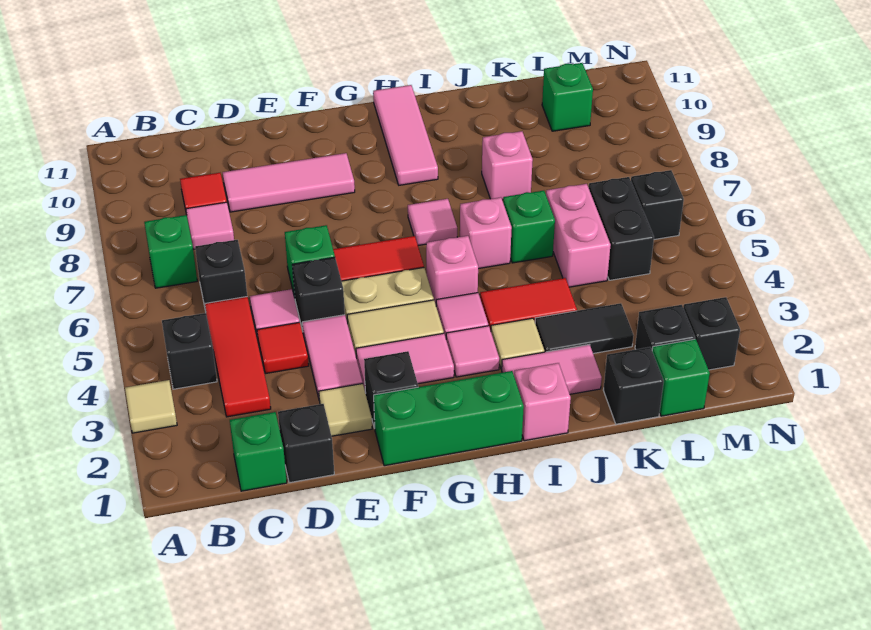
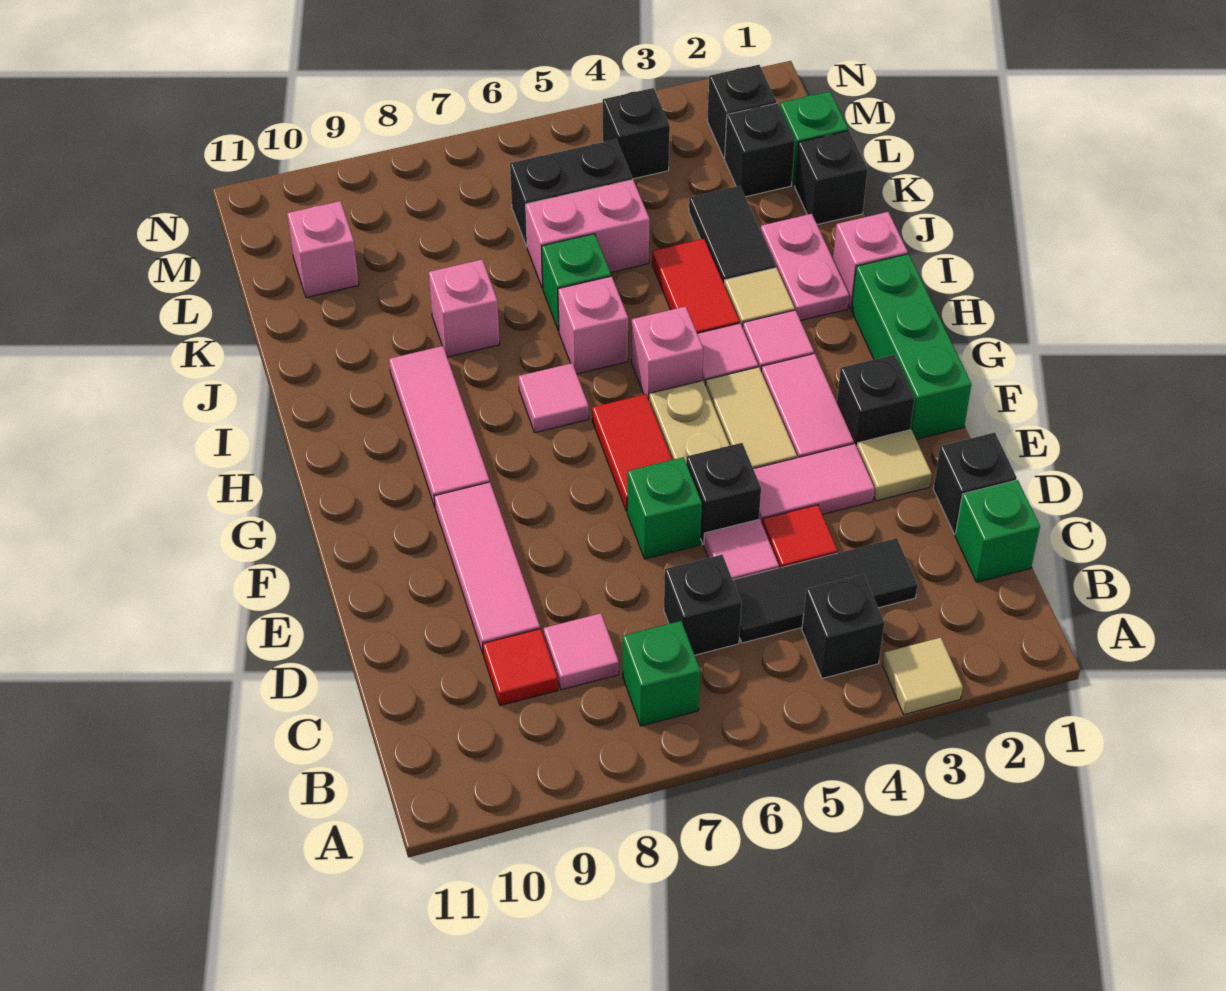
red 1x3 tile [205,297,271,417] -> black 1x3 tile [733,538,918,643]
pink 1x3 tile [373,85,438,185] -> pink 1x3 tile turned to [389,346,490,507]
pink 1x2 tile [502,345,602,394] -> pink 1x2 plate [761,214,849,321]
green 1x1 brick [542,63,593,131] -> pink 1x1 brick [287,201,359,298]
black 1x1 brick [631,170,684,240] -> black 1x1 brick moved to [603,88,670,179]

